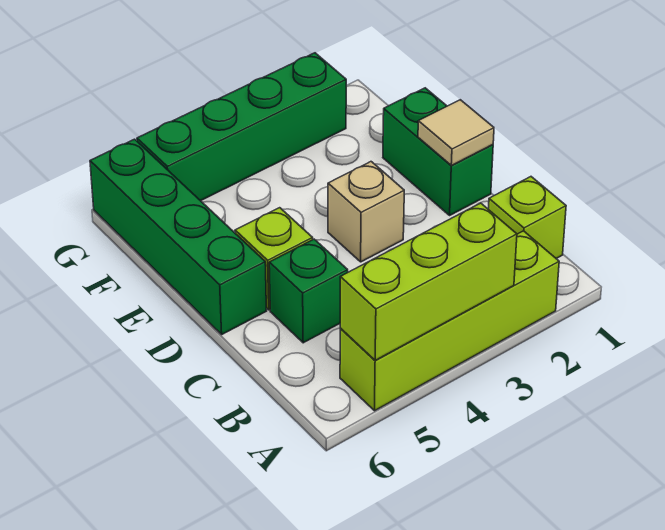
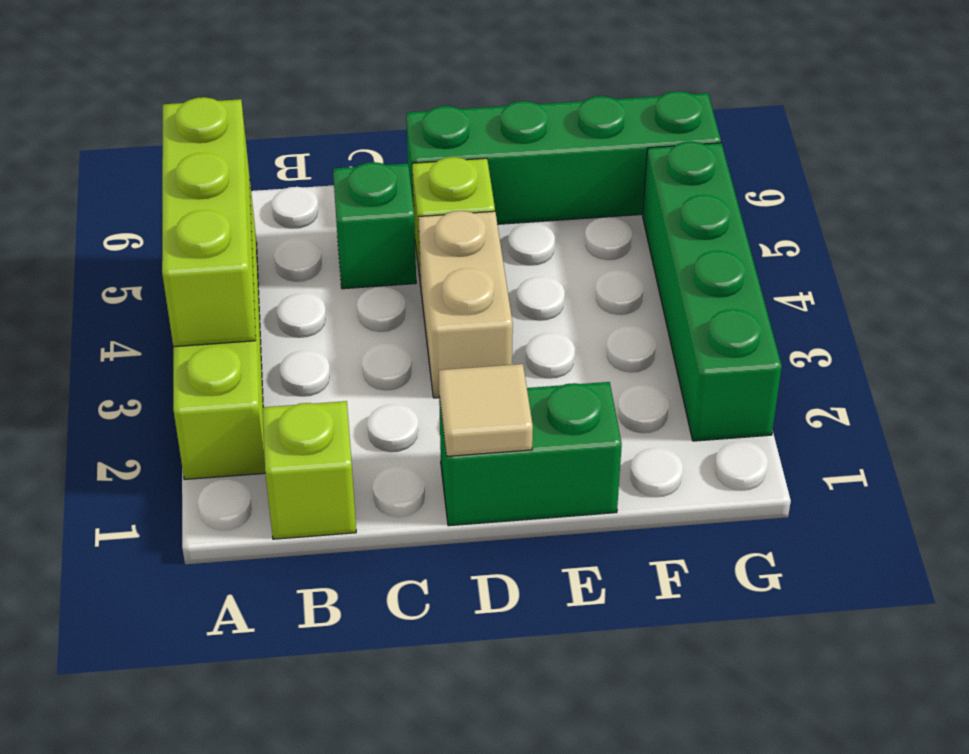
tan 1x1 brick [328,162,404,262] -> tan 1x2 brick [418,211,513,398]

